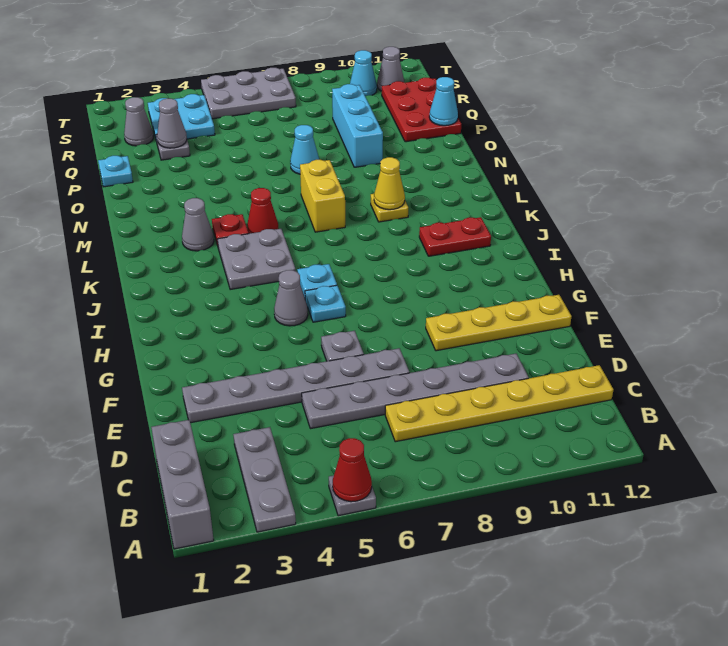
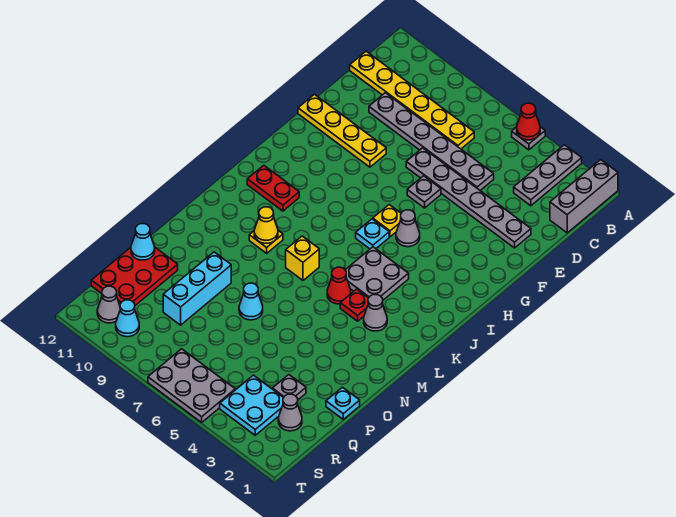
cyan 1x1 plate [305,285,346,322] -> yellow 1x1 plate [373,205,401,237]
yellow 1x2 brick [300,160,345,232] -> yellow 1x1 brick [286,236,319,280]
grey 1x1 cone [157,99,187,148] -> none

